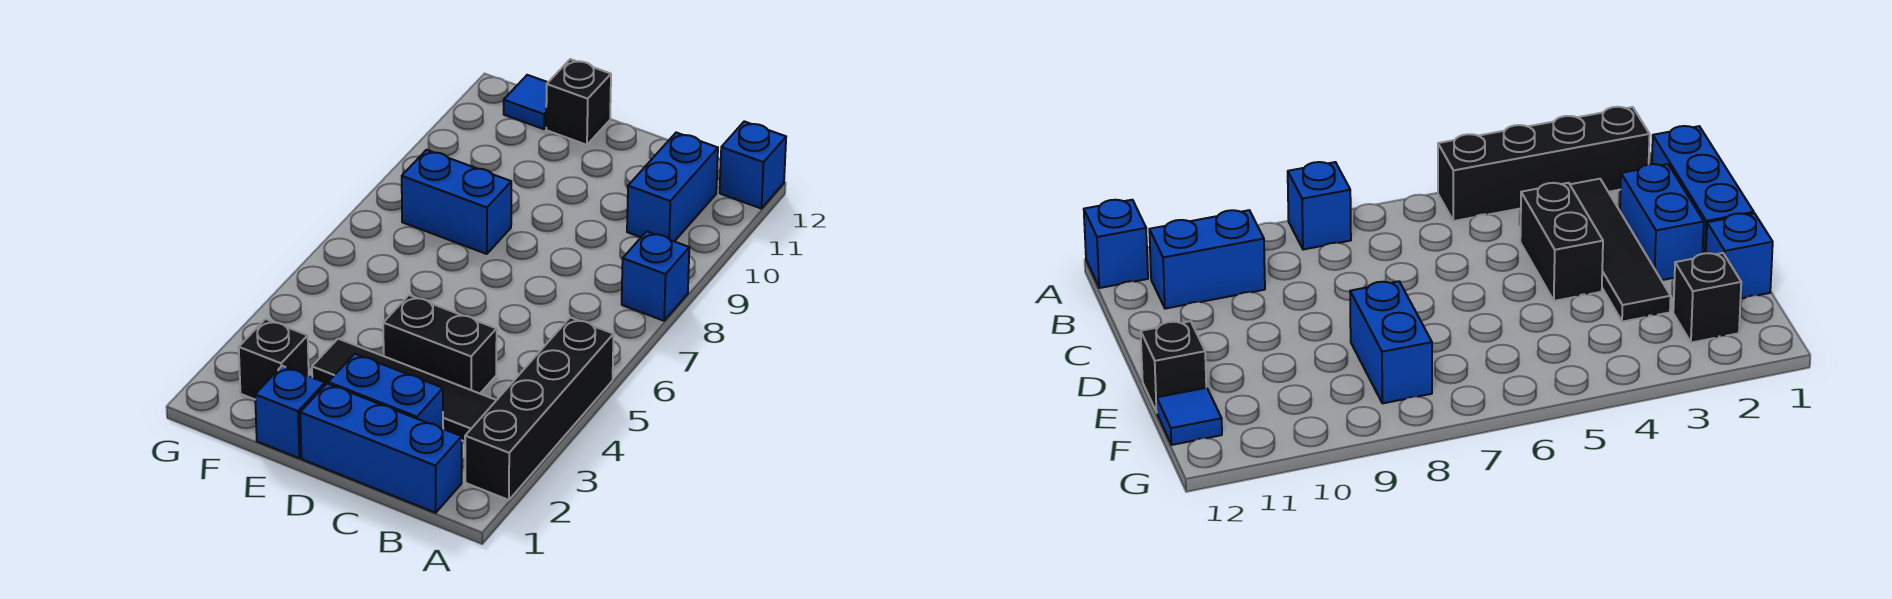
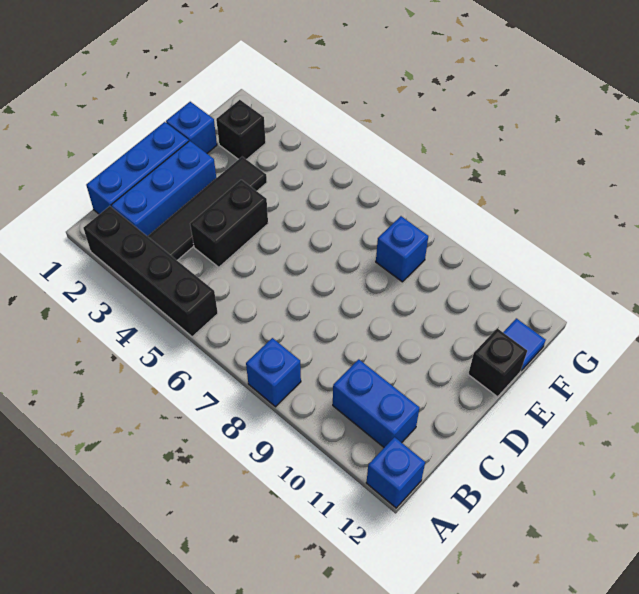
blue 1x2 brick [328,354,443,429] -> blue 1x3 brick [111,141,216,236]
blue 1x2 brick [402,150,511,254] -> blue 1x1 brick [376,216,428,282]

